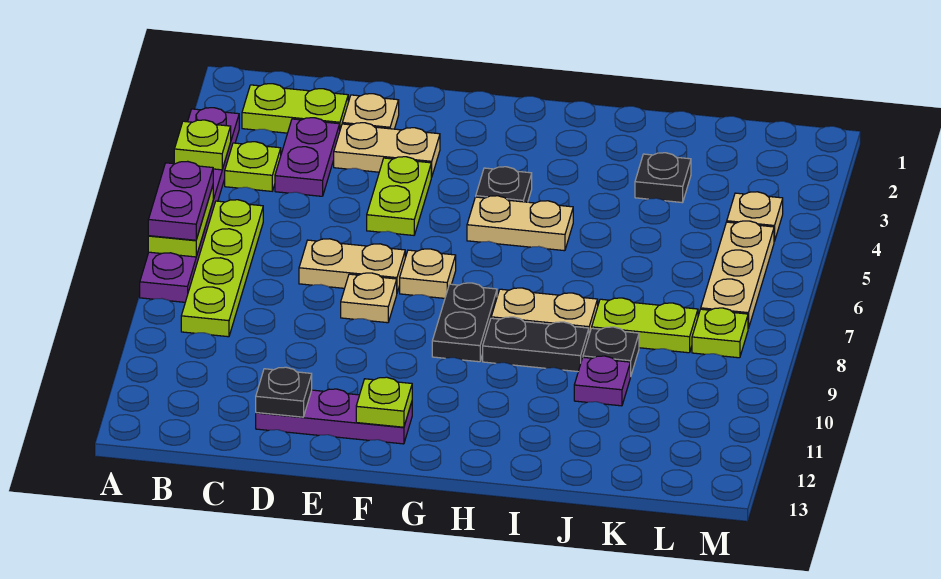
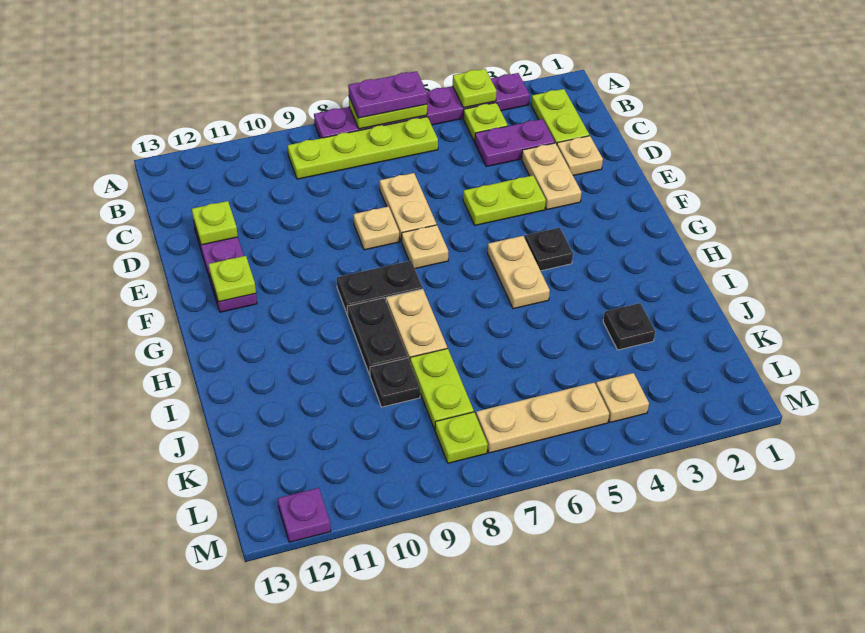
black 1x1 plate [256,367,312,417] -> lime 1x1 plate [192,201,238,245]
purple 1x1 plate [574,356,631,406] -> purple 1x1 plate moved to [278,488,331,542]

